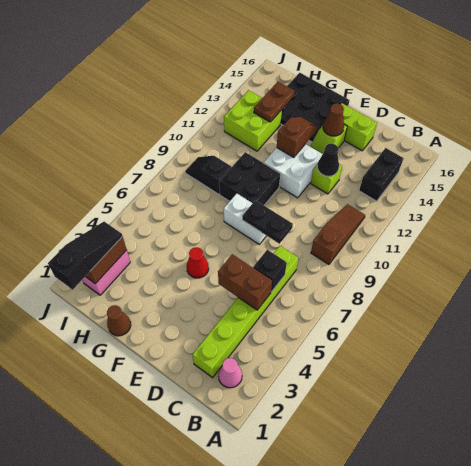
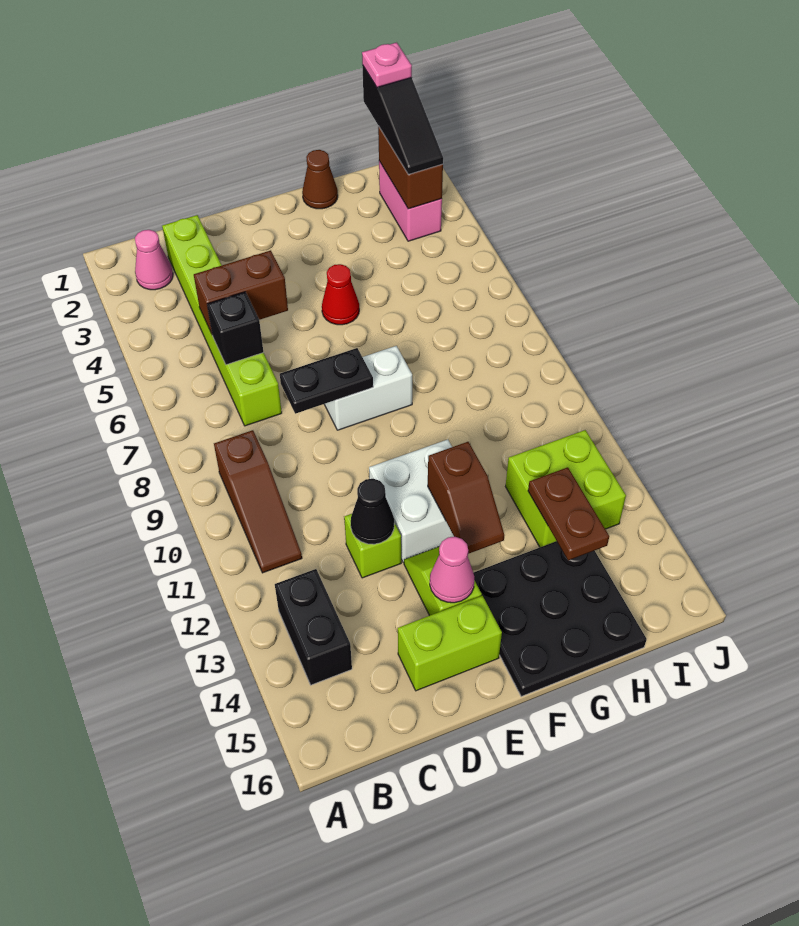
brown 1x1 cone [323,103,344,136] -> pink 1x1 cone [430,537,474,603]
black 2x2 brick [219,152,280,205] -> none
black 1x2 slope [185,156,231,194] -> none
none -> pink 1x1 plate [362,42,412,87]

